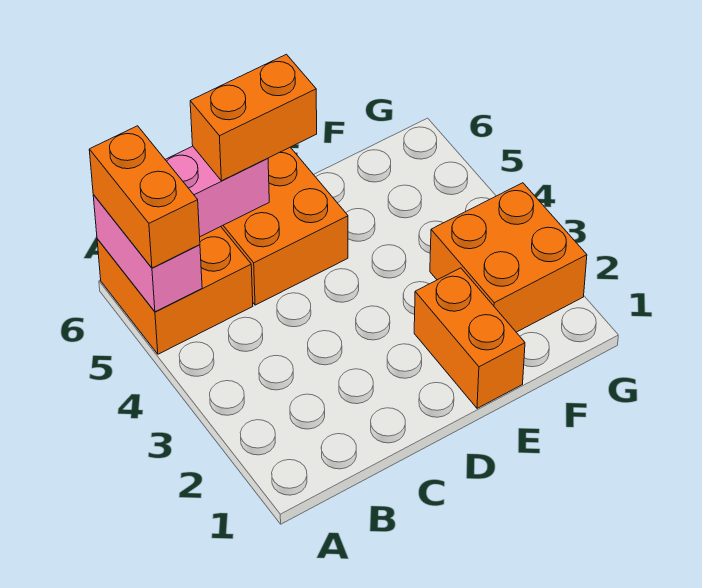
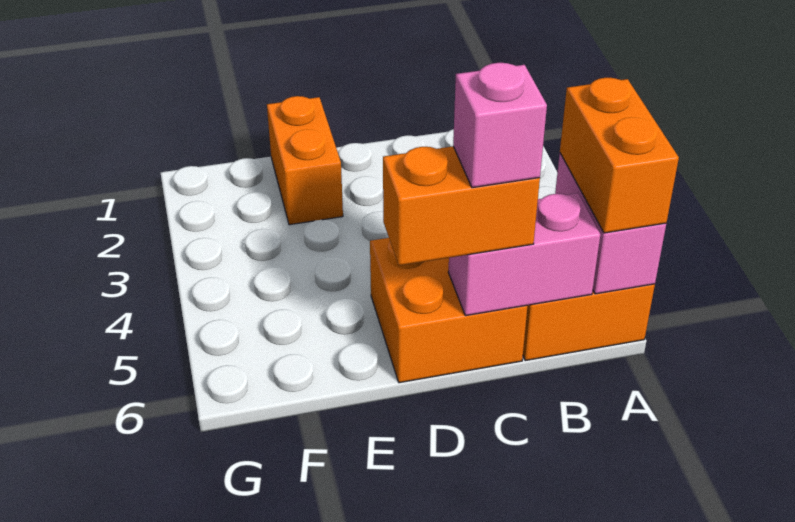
none -> pink 1x1 brick [453,63,547,188]
orange 2x2 brick [430,183,587,332] -> none

